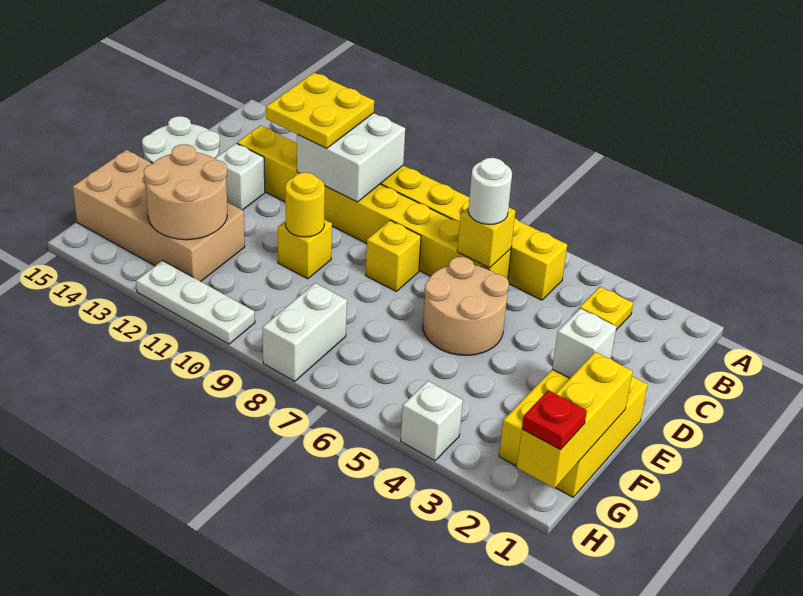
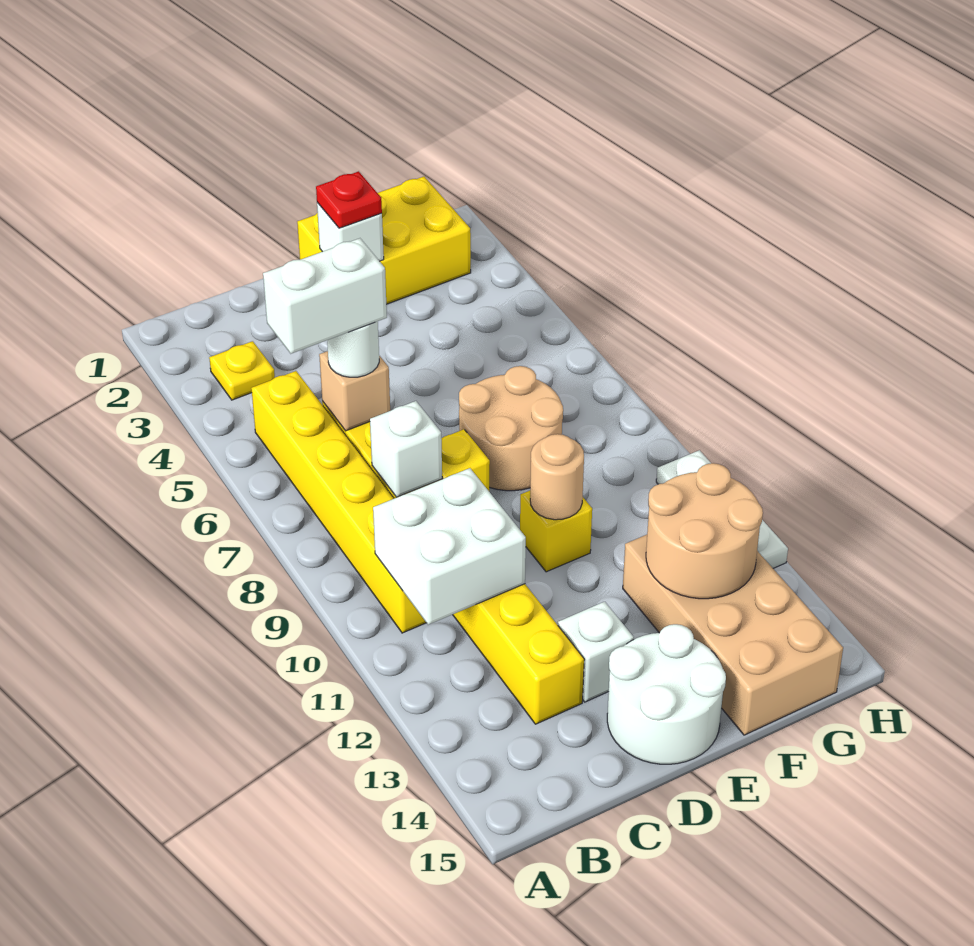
yellow 2x2 plate [266,73,374,148] -> none
yellow 1x1 brick [457,207,515,268] -> tan 1x1 brick [319,351,390,431]
tan 2x2 round brick [423,257,509,355] -> tan 2x2 round brick moved to [459,366,563,491]
yellow 1x1 round brick [285,172,325,237] -> tan 1x1 round brick [530,434,584,520]
yellow 1x3 brick [517,352,633,488] -> none
white 1x2 brick [262,283,347,381] -> white 1x2 brick moved to [263,238,387,354]
red 1x1 plate [522,390,587,450] -> red 1x1 plate moved to [316,171,382,228]
white 1x1 brick [401,381,463,461] -> white 1x1 brick moved to [370,401,442,497]

